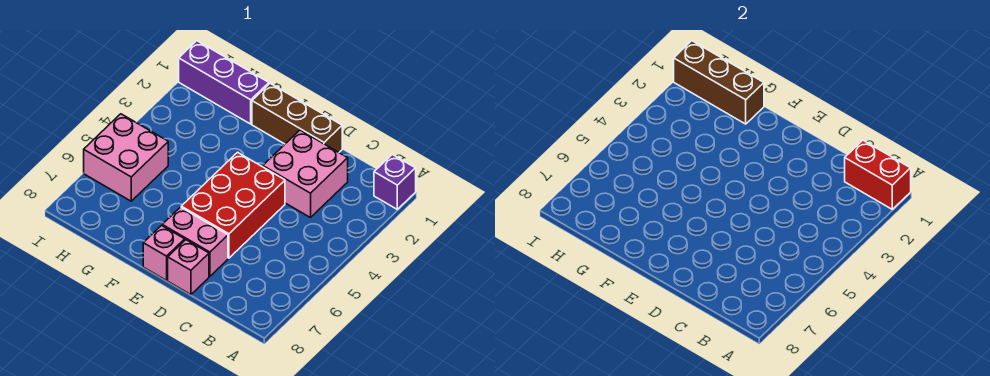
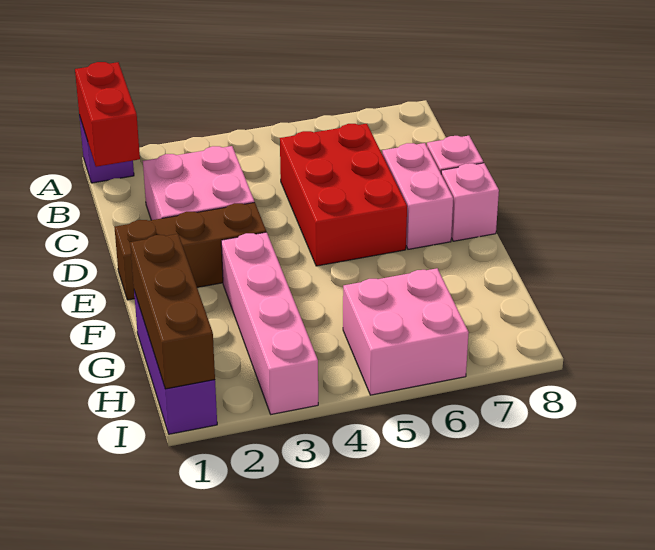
brown 1x3 brick [252,83,342,152] -> brown 1x3 brick turned to [115,202,266,300]
red 2x3 brick [181,152,285,258] -> red 2x3 brick turned to [280,124,407,266]
none -> pink 1x4 brick [221,232,318,414]

